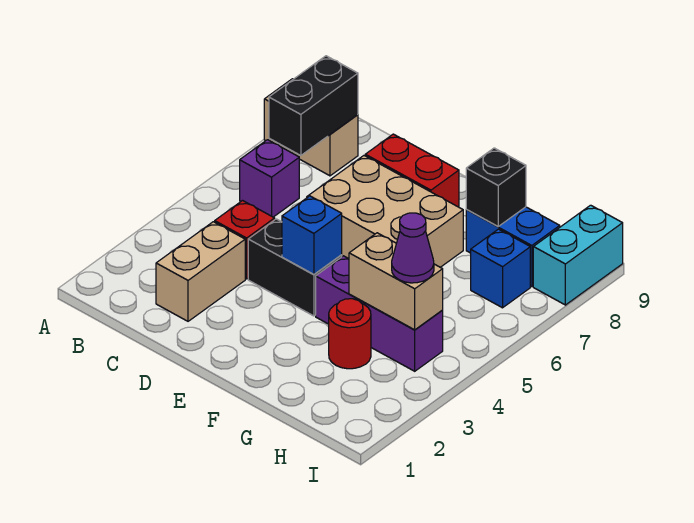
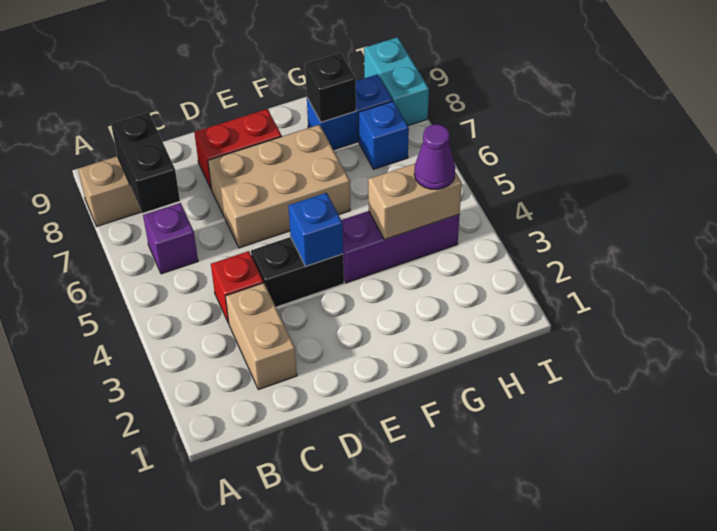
red 1x1 round brick [329,299,371,369] -> none

